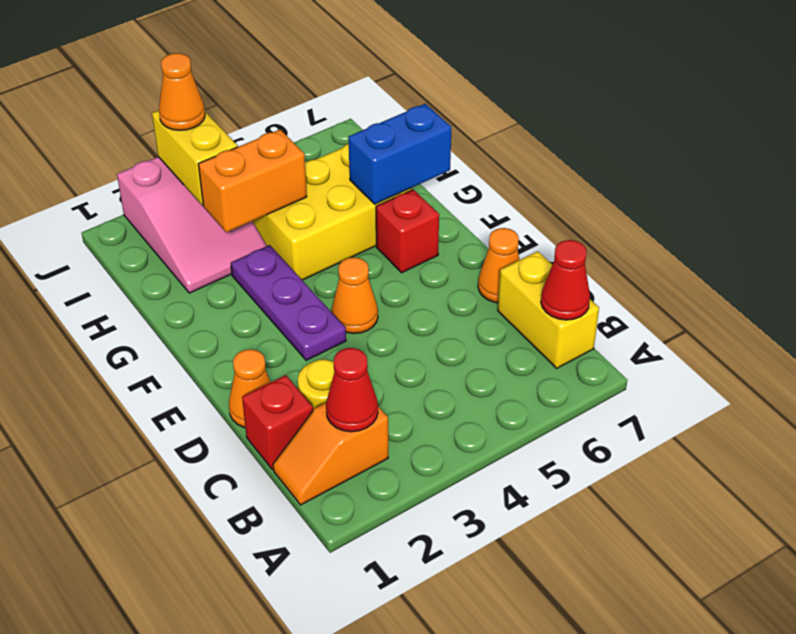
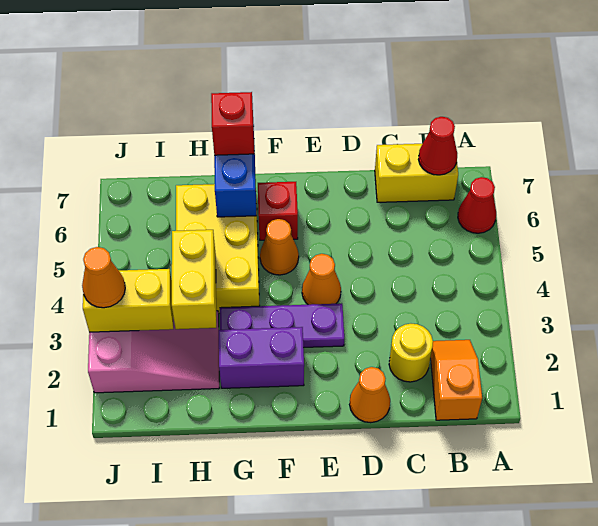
orange 1x2 slope [273,403,388,505] -> orange 1x2 slope turned to [431,340,482,420]
red 1x1 cone [326,348,378,432] -> red 1x1 cone moved to [458,177,496,233]
red 1x1 brick [242,375,313,470] -> red 1x1 brick moved to [211,92,254,155]
orange 1x1 cone [478,228,520,303] -> orange 1x1 cone moved to [260,219,299,275]
none -> purple 1x2 brick [219,327,304,388]
orange 1x2 brick [198,130,307,232] -> yellow 1x2 brick [172,230,216,329]

